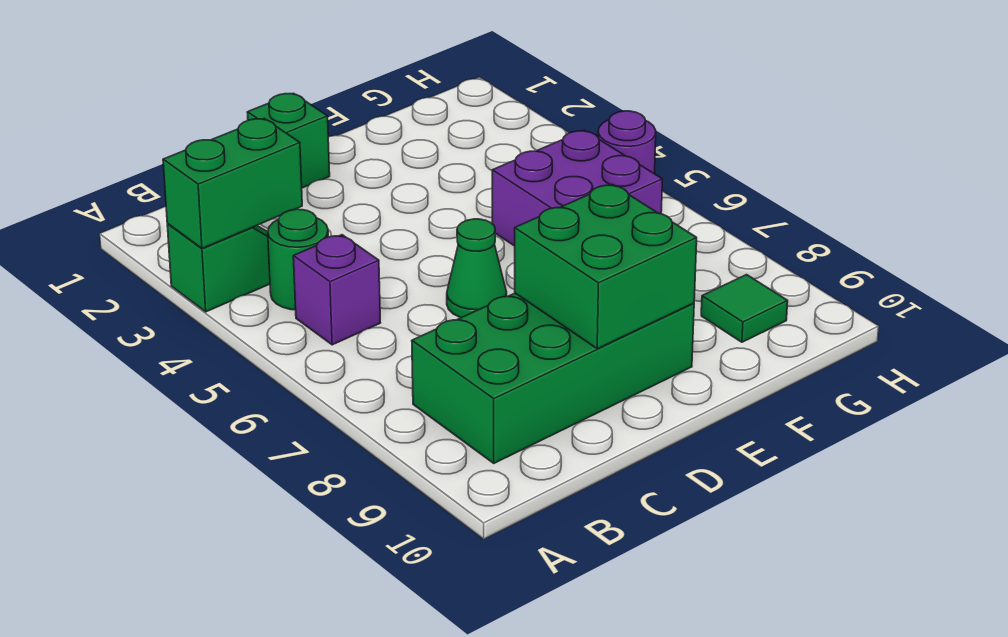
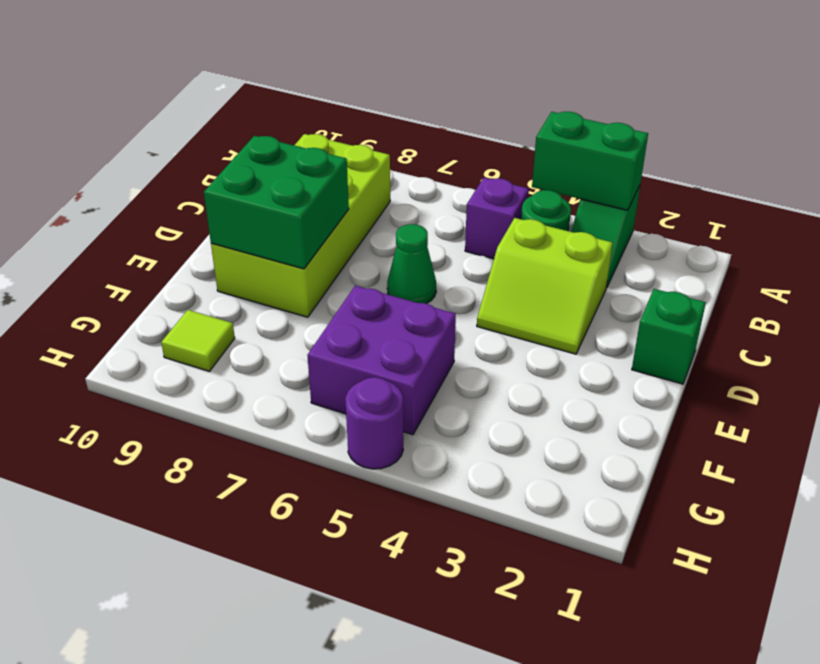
green 1x2 brick [163,118,302,248] -> green 1x2 brick turned to [532,112,648,210]
green 2x4 brick [412,293,694,463] -> lime 2x4 brick [211,134,390,317]
none -> lime 2x2 slope [477,218,613,354]
green 1x1 tile [701,275,788,342] -> lime 1x1 tile [161,310,235,371]

